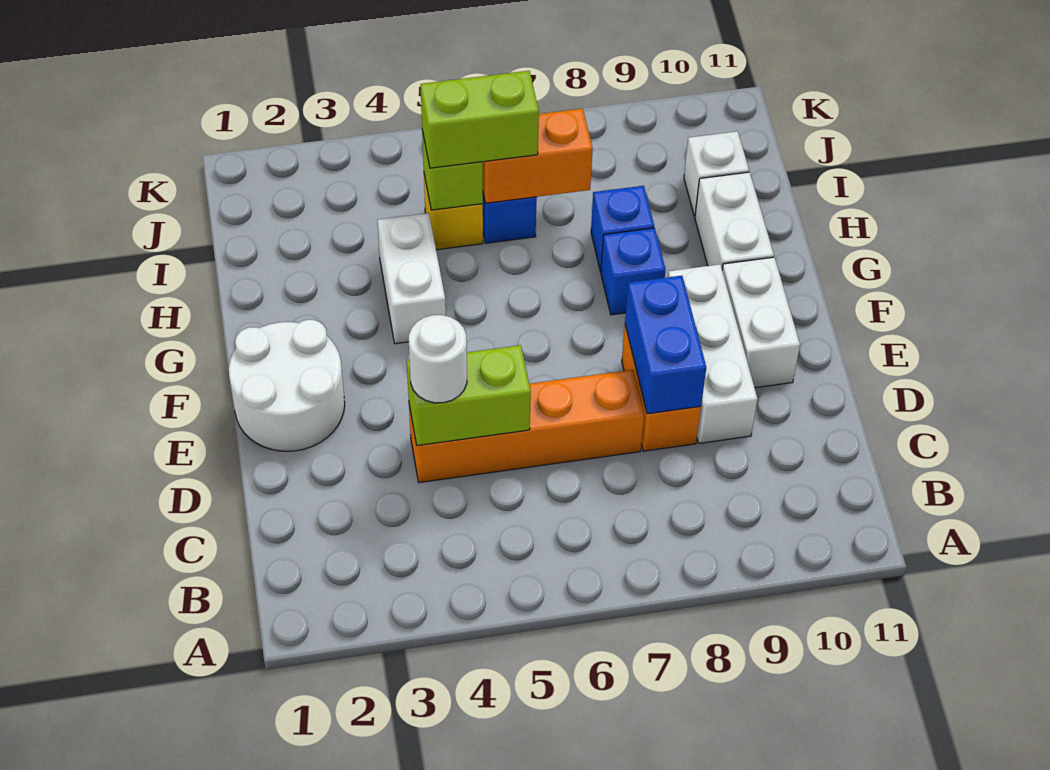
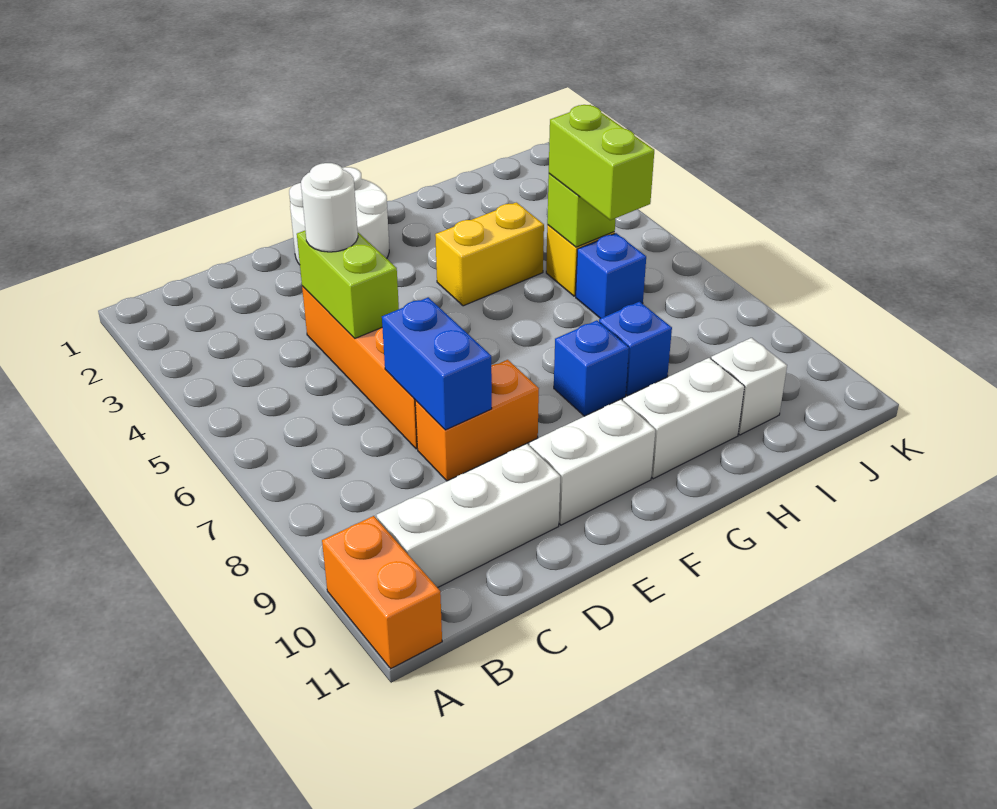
blue 1x2 brick [625,276,706,414] -> blue 1x2 brick turned to [382,297,492,430]
white 1x3 brick [668,264,757,443] -> white 1x3 brick moved to [376,444,560,588]
white 1x2 brick [377,213,446,344] -> yellow 1x2 brick [435,202,544,306]
orange 1x2 brick [483,108,593,203] -> orange 1x2 brick moved to [322,516,442,669]

